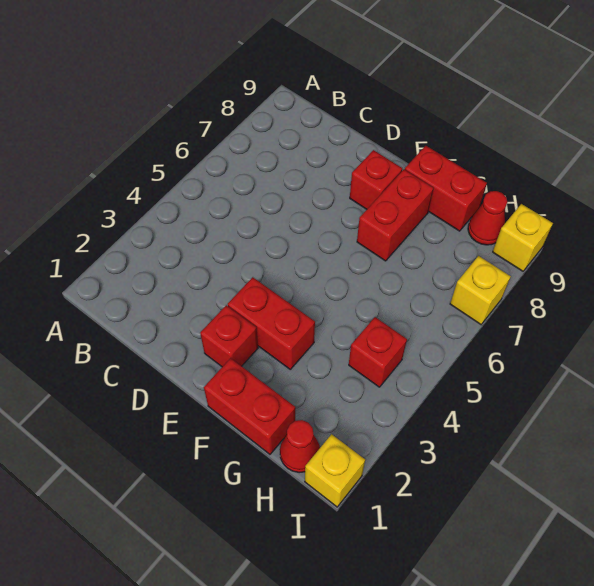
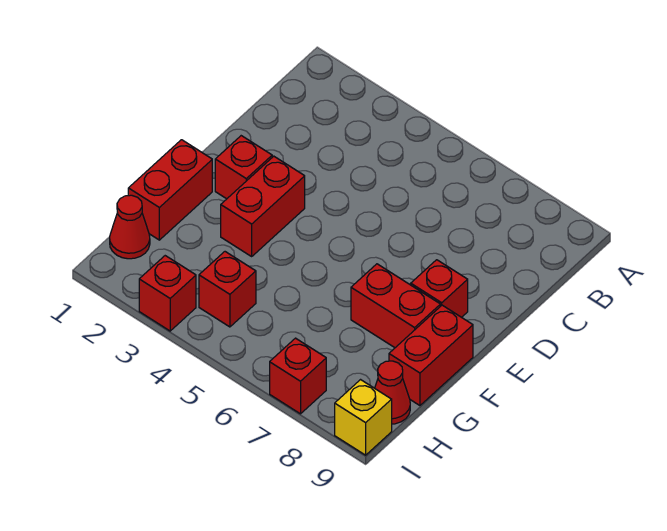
yellow 1x1 brick [305,434,365,507] -> none
none -> red 1x1 brick [139,256,196,331]
yellow 1x1 brick [450,256,511,324] -> red 1x1 brick [270,338,326,414]

